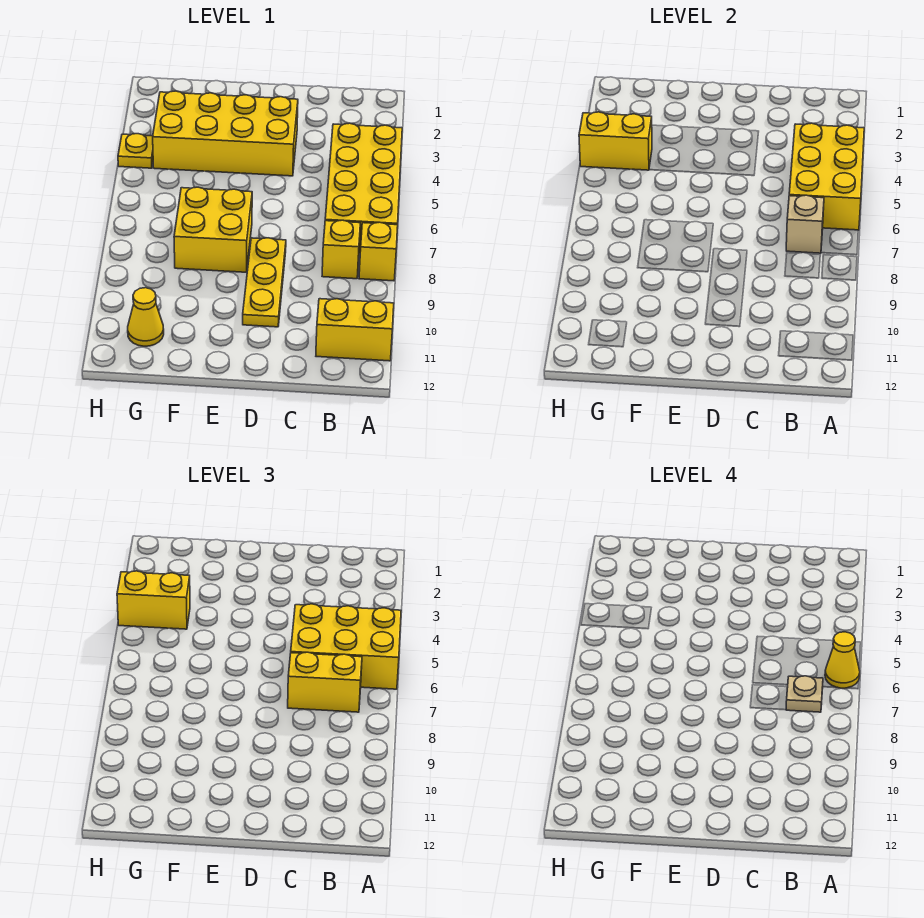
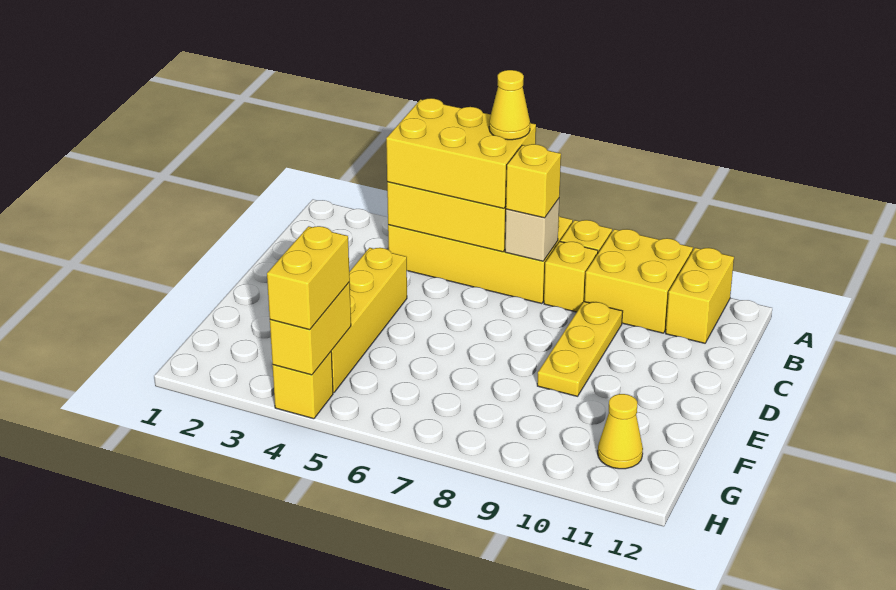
yellow 2x3 brick [291,604,401,689] -> yellow 2x3 brick turned to [386,98,536,208]
yellow 1x2 brick [288,652,362,712] -> yellow 1x1 brick [506,144,561,218]
tan 1x1 plate [786,676,823,712] -> none
yellow 2x4 brick [153,91,298,176] -> yellow 1x4 brick [331,248,407,393]
yellow 1x3 plate [243,238,286,327] -> yellow 1x3 plate turned to [537,302,623,396]
yellow 2x2 brick [174,187,252,272] -> yellow 2x2 brick moved to [584,229,693,333]
yellow 1x1 plate [118,134,153,168] -> yellow 1x1 brick [272,352,333,419]

